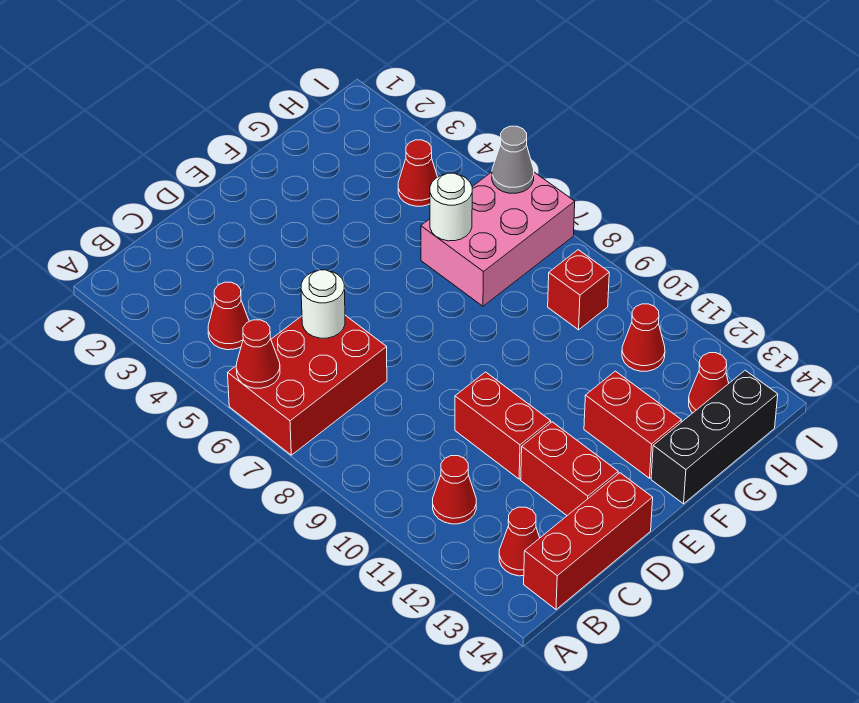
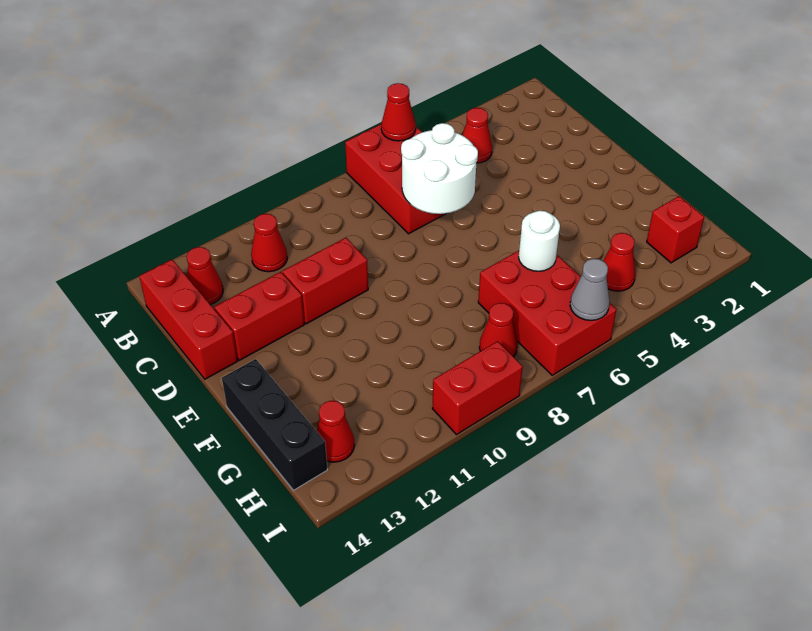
white 1x1 round brick [301,270,345,338] -> white 2x2 round brick [401,123,478,214]
red 1x2 brick [584,371,681,478] -> red 1x2 brick moved to [432,341,523,435]
pink 2x3 brick [421,172,575,306] -> red 2x3 brick [478,251,617,375]
red 1x1 brick [548,250,609,330] -> red 1x1 brick moved to [647,196,704,263]
red 1x1 cone [622,304,665,371] -> red 1x1 cone moved to [479,303,518,357]

